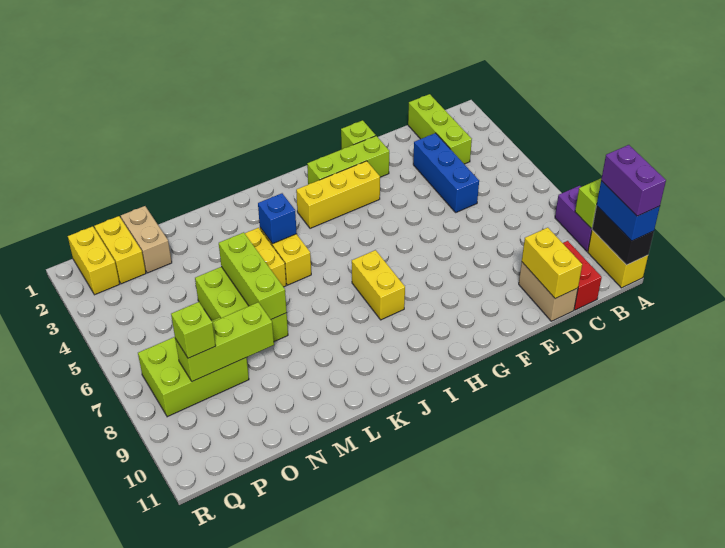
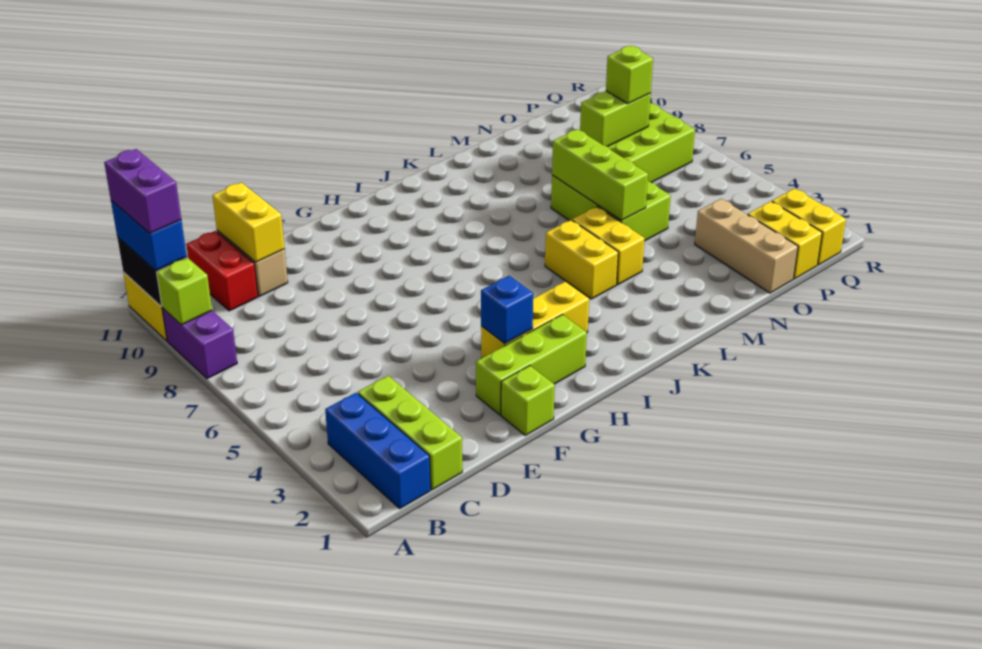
blue 1x3 brick [413,133,479,212] -> blue 1x3 brick moved to [325,393,431,508]
yellow 1x2 brick [352,250,405,320] -> none
blue 1x1 brick [258,193,297,244] -> blue 1x1 brick moved to [481,276,533,344]
lime 1x3 brick [175,302,274,382] -> lime 1x2 brick [580,91,651,147]
tan 1x2 brick [121,206,172,273] -> tan 1x3 brick [695,199,798,293]

